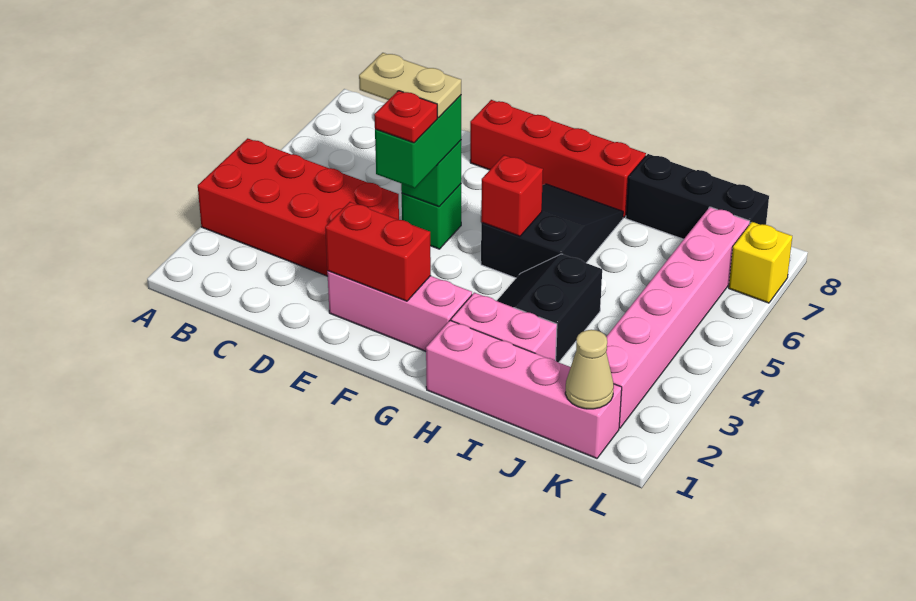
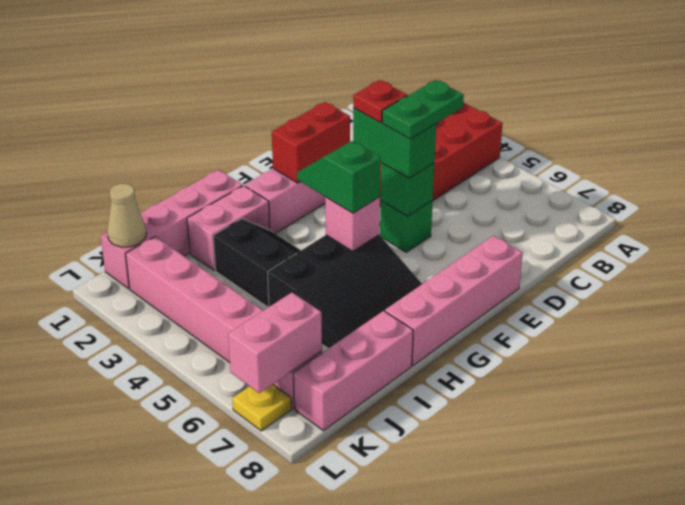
tan 1x2 plate [359,53,461,118] -> green 1x2 plate [382,80,464,139]
red 1x4 brick [470,100,646,218] -> pink 1x4 brick [385,236,523,365]
none -> green 1x2 slope [297,141,381,213]
black 2x3 slope [481,184,623,278] -> black 3x3 slope [267,235,422,348]
red 1x1 brick [481,155,543,237] -> pink 1x1 brick [325,197,380,251]
black 1x3 brick [626,154,769,239] -> pink 1x3 brick [293,311,413,431]
none -> pink 1x2 brick [228,293,322,393]
yellow 1x1 brick [729,222,792,303] -> yellow 1x1 plate [232,384,291,431]

